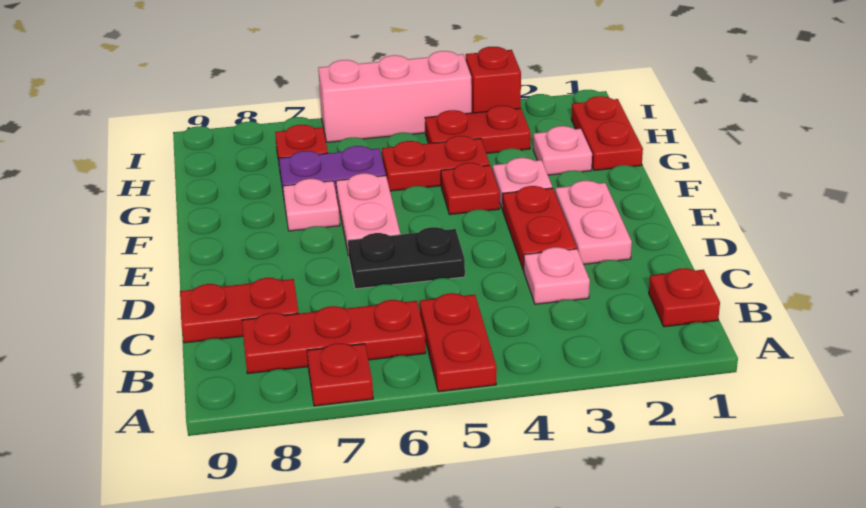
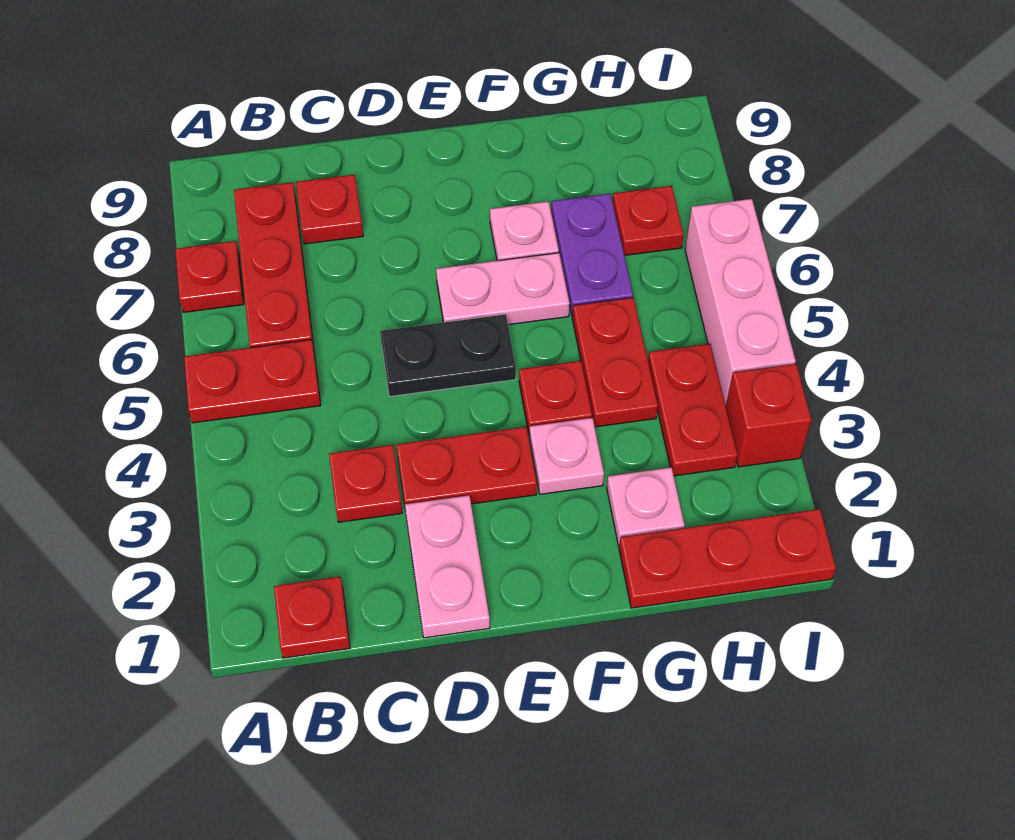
pink 1x1 plate [524,247,590,304] -> red 1x1 plate [329,445,402,522]
red 1x2 plate [180,278,299,343] -> red 1x1 plate [296,175,363,244]
pink 1x2 plate [555,181,632,264] -> pink 1x2 plate turned to [405,495,490,638]
black 1x2 plate [348,227,465,289] -> black 1x2 plate turned to [380,314,516,397]
red 1x2 plate [571,96,643,170] -> red 1x3 plate [619,509,836,608]

